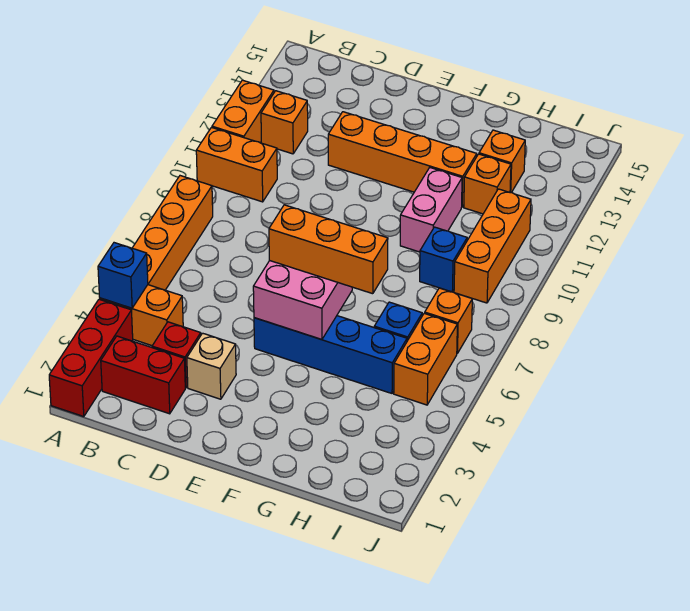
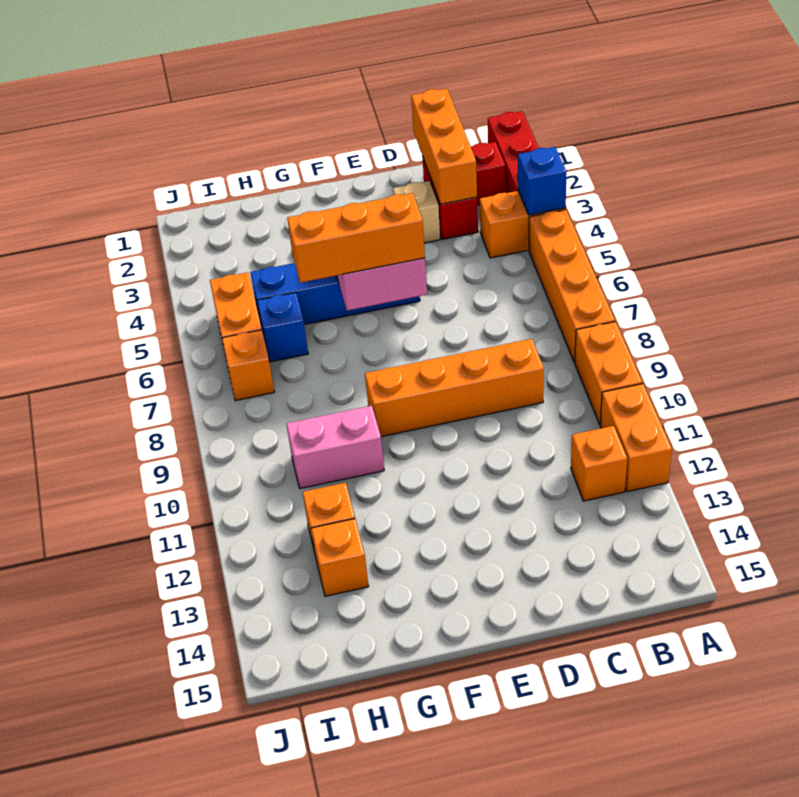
orange 1x2 brick [196,128,277,202] -> orange 1x2 brick turned to [575,322,642,424]
orange 1x4 brick [328,112,477,207] -> orange 1x4 brick moved to [365,339,544,437]
pink 1x2 brick [400,168,462,252] -> pink 1x2 brick turned to [286,406,384,489]
blue 1x1 brick [420,227,467,292] -> none
orange 1x3 brick [454,189,531,303] -> orange 1x3 brick moved to [411,89,477,204]

